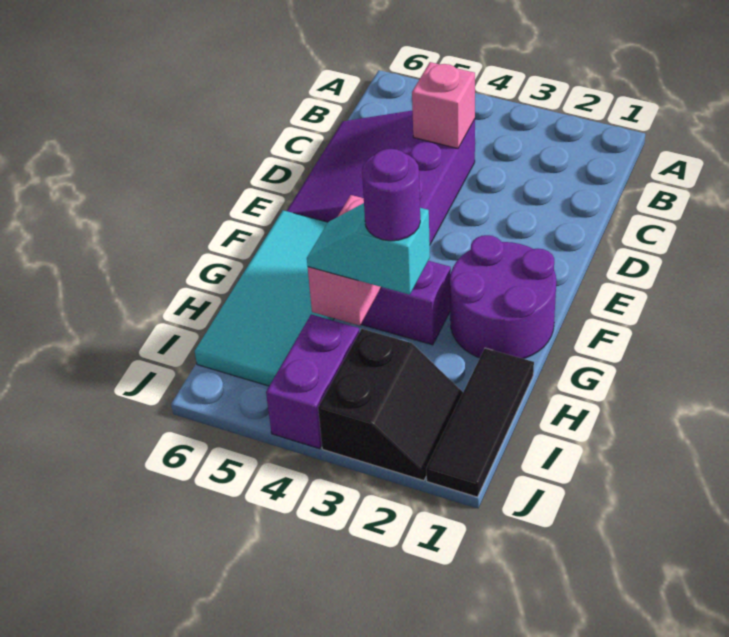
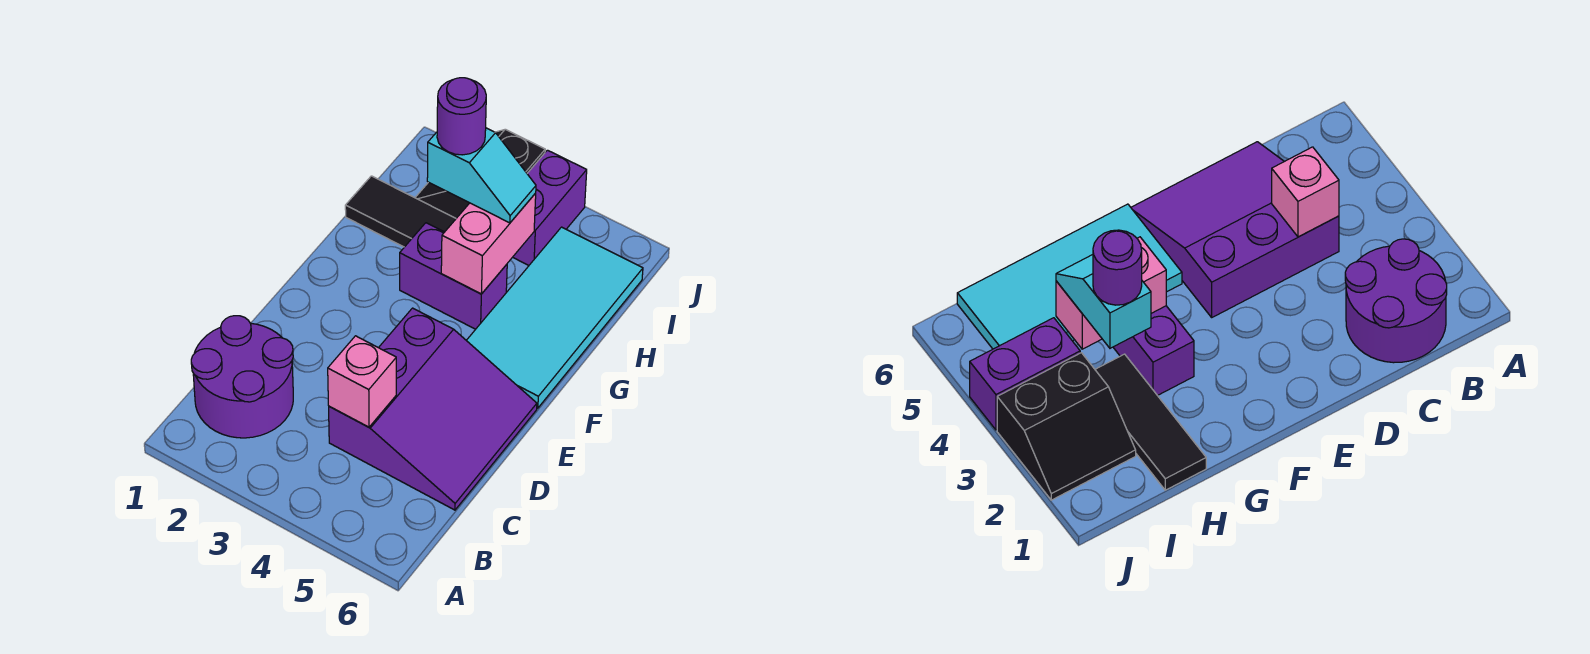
purple 2x2 round brick [450,235,556,359] -> purple 2x2 round brick moved to [191,316,293,438]
black 1x3 tile [426,348,534,497] -> black 1x3 tile turned to [345,176,456,247]

